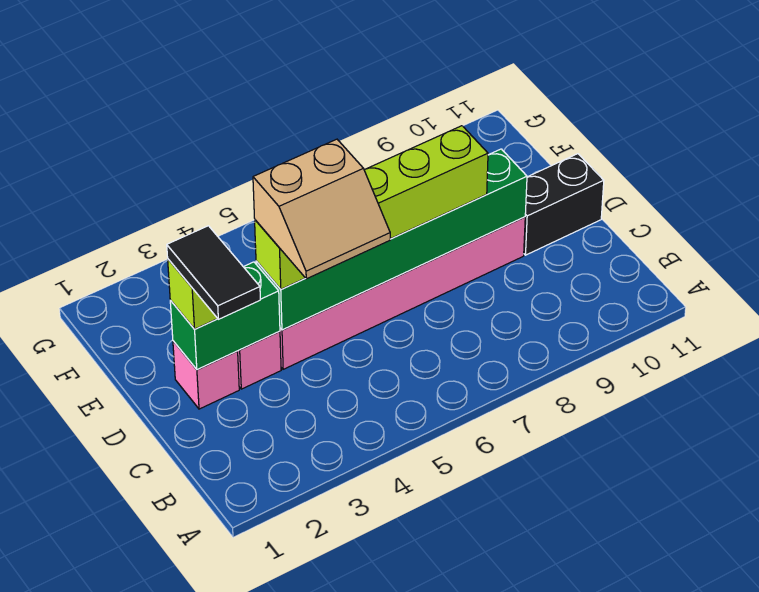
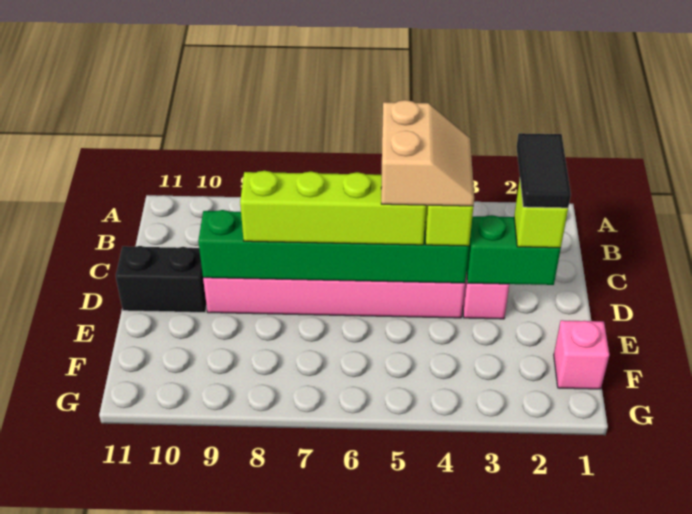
tan 2x2 slope [253,139,390,279] -> tan 2x2 slope turned to [381,100,474,206]
pink 1x1 brick [173,341,239,409] -> pink 1x1 brick moved to [554,320,609,389]

